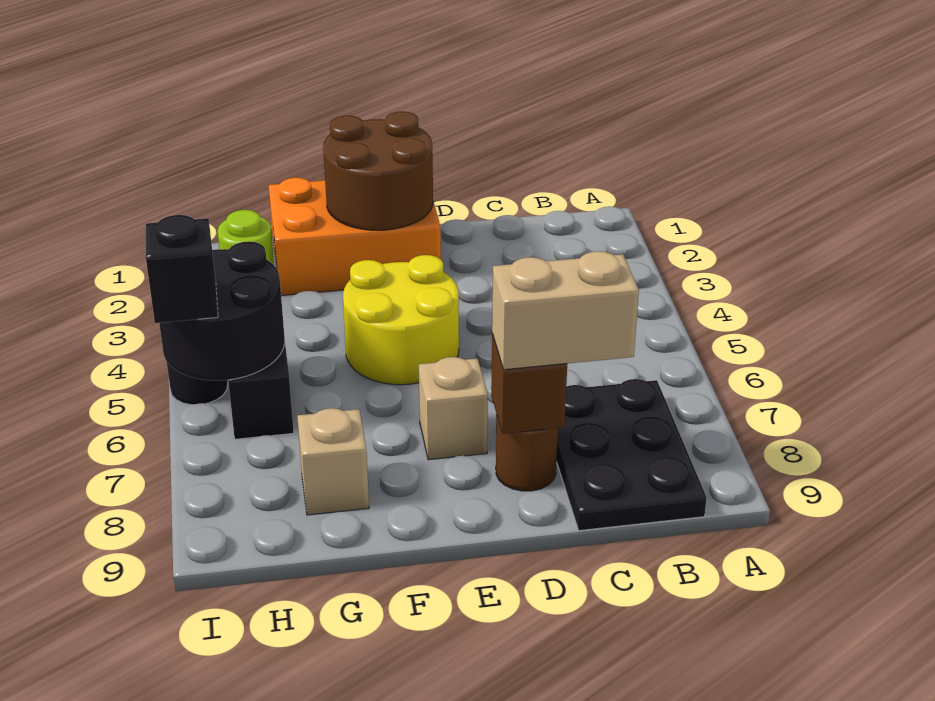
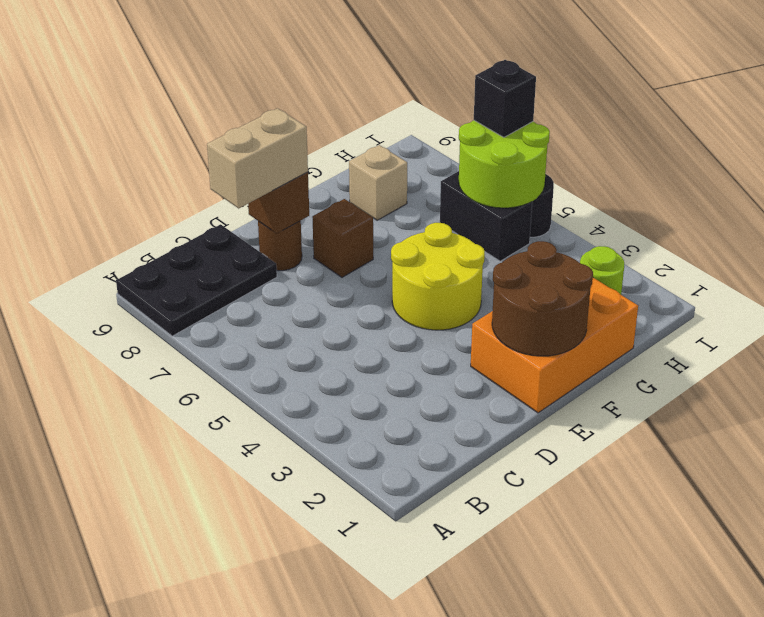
black 2x3 plate [557,379,707,531] -> black 2x3 plate turned to [116,224,277,336]
tan 1x1 brick [419,357,488,460] -> brown 1x1 brick [312,199,373,277]
black 2x2 round brick [159,241,285,381] -> lime 2x2 round brick [459,120,550,208]

